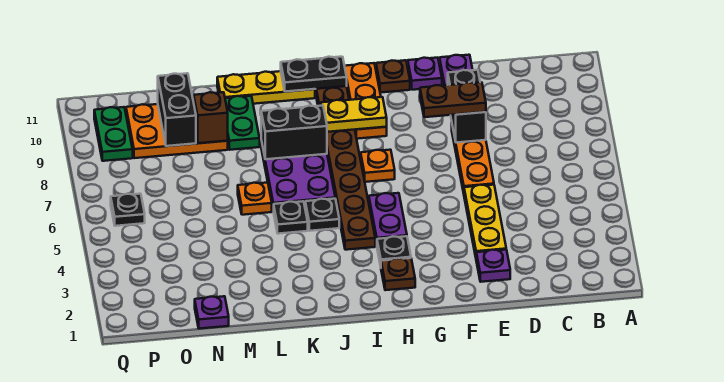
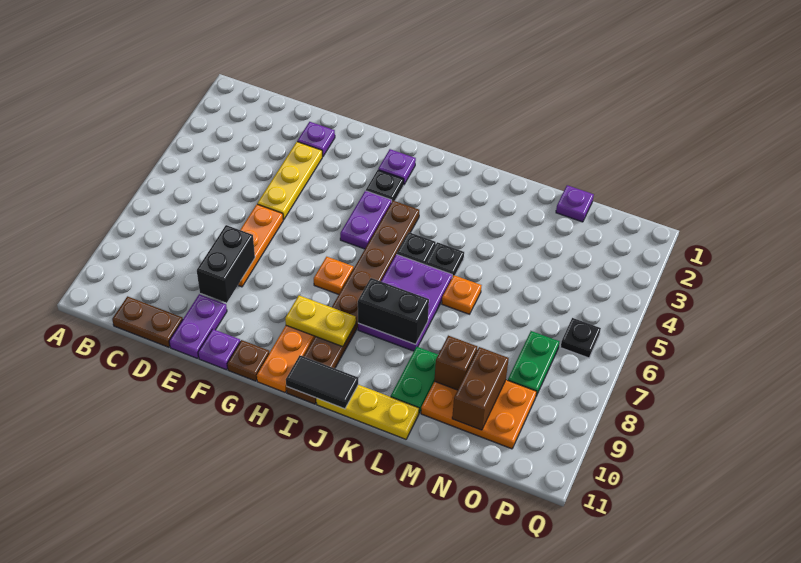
brown 1x2 plate [420,82,486,117] -> brown 1x2 plate moved to [112,296,183,347]
brown 1x1 plate [381,258,415,290] -> purple 1x1 plate [378,149,416,184]
black 1x2 plate [281,57,347,92] -> black 1x2 tile [286,355,358,409]
black 1x2 brick [158,73,196,146] -> brown 1x2 brick [452,347,509,430]
green 1x2 plate [94,107,133,161] -> green 1x2 plate moved to [508,331,560,396]

